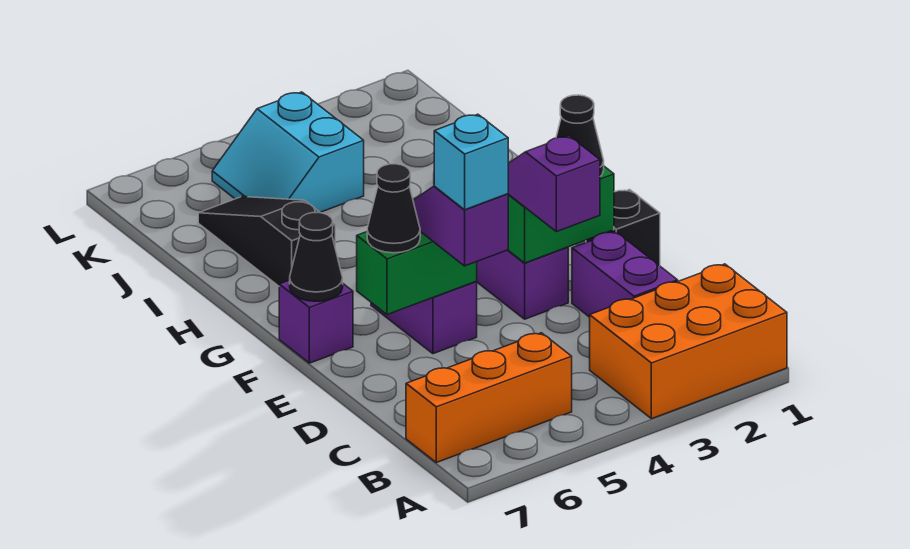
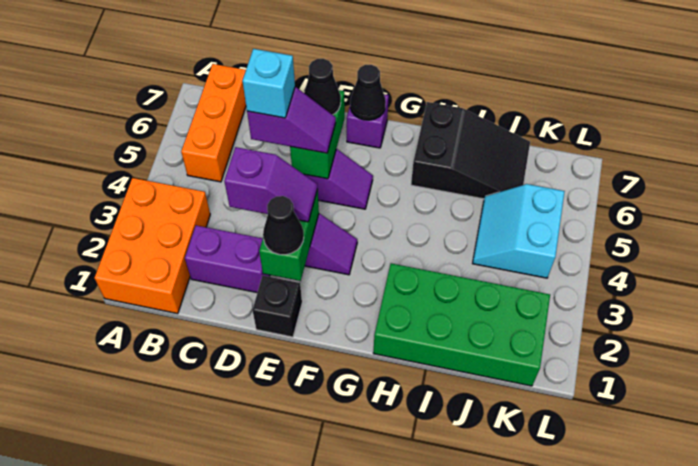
none -> green 2x4 brick [373,263,550,386]
black 1x3 slope [198,197,335,286] -> black 2x3 slope [411,102,530,199]
cyan 2x2 slope [212,92,364,212] -> cyan 2x2 slope turned to [473,184,565,278]

